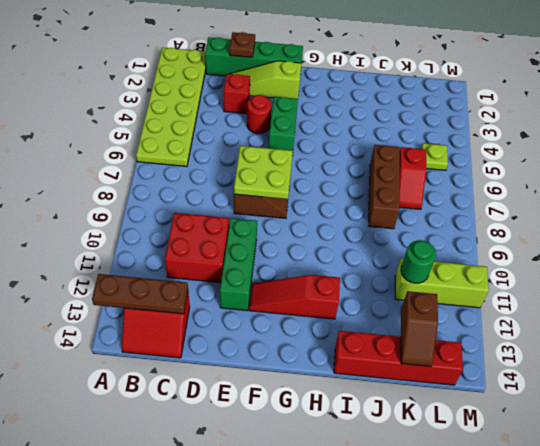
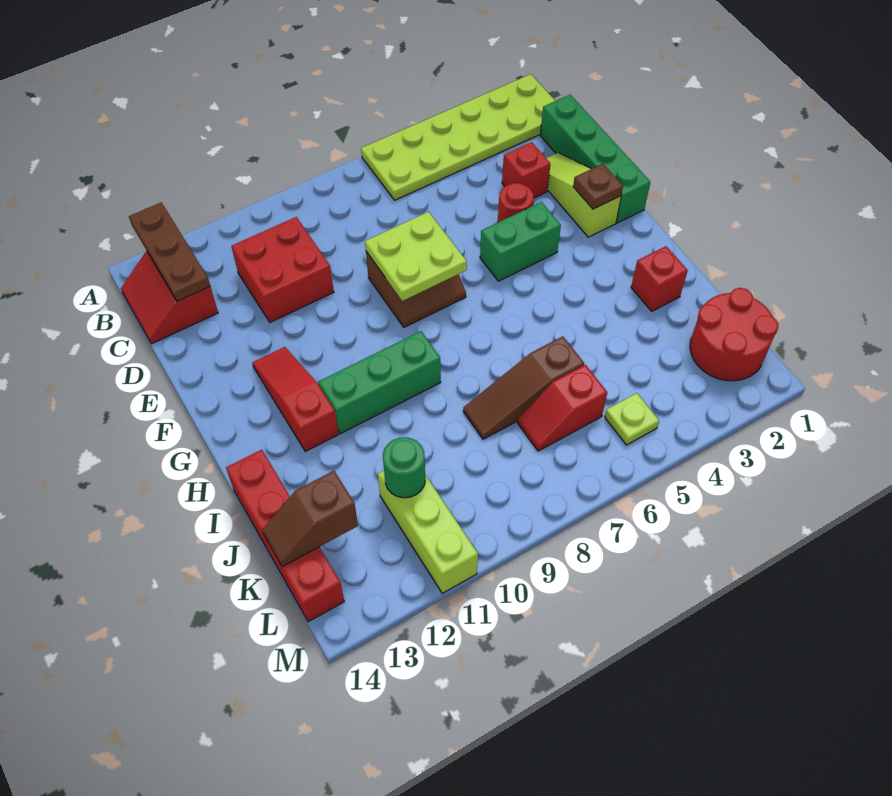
brown 1x1 plate [229,32,255,57] -> brown 1x1 plate moved to [573,164,623,209]
green 1x3 brick [220,218,257,311] -> green 1x3 brick moved to [319,331,441,434]
none -> red 1x1 brick [631,246,688,311]
brown 1x3 brick [369,145,400,229] -> brown 1x3 slope [463,336,584,439]
none -> red 2x2 round brick [690,288,779,381]

